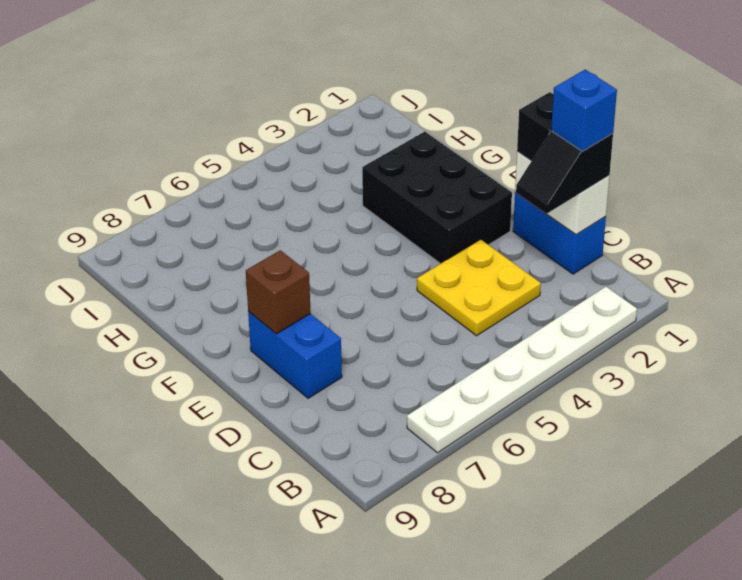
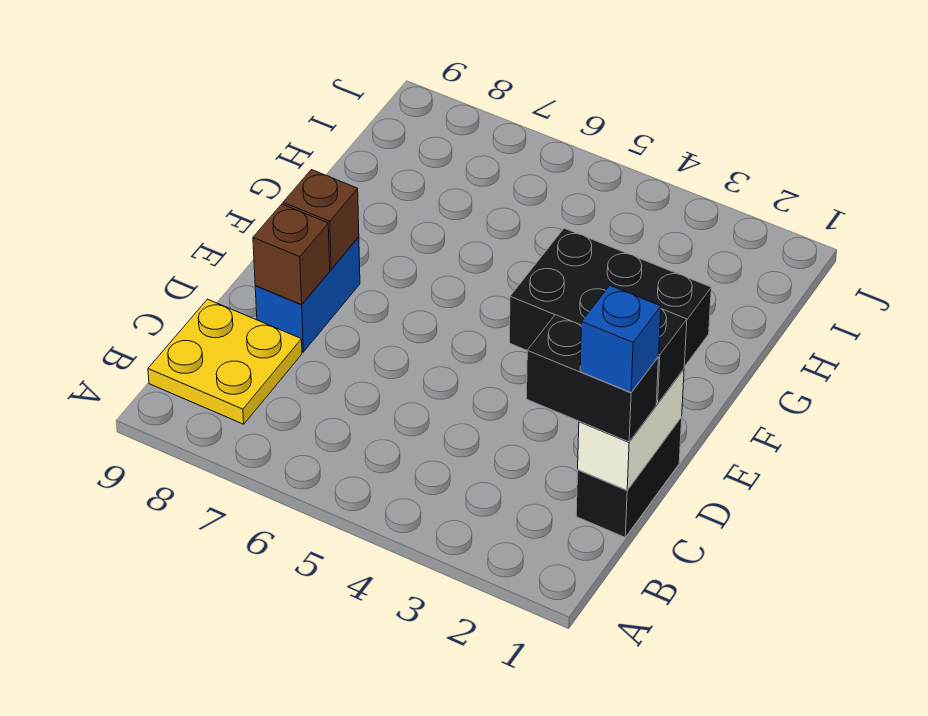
white 1x6 plate [407,287,637,453] -> none
blue 1x2 brick [513,193,606,274] -> black 1x2 brick [576,417,682,537]
black 1x2 slope [516,131,613,214] -> black 1x2 brick [527,315,659,442]
yellow 2x2 plate [417,239,541,336] -> yellow 2x2 plate moved to [148,299,302,424]
none -> brown 1x1 brick [253,204,330,305]
black 2x3 brick [362,132,512,264] -> black 2x3 brick turned to [510,228,711,367]

